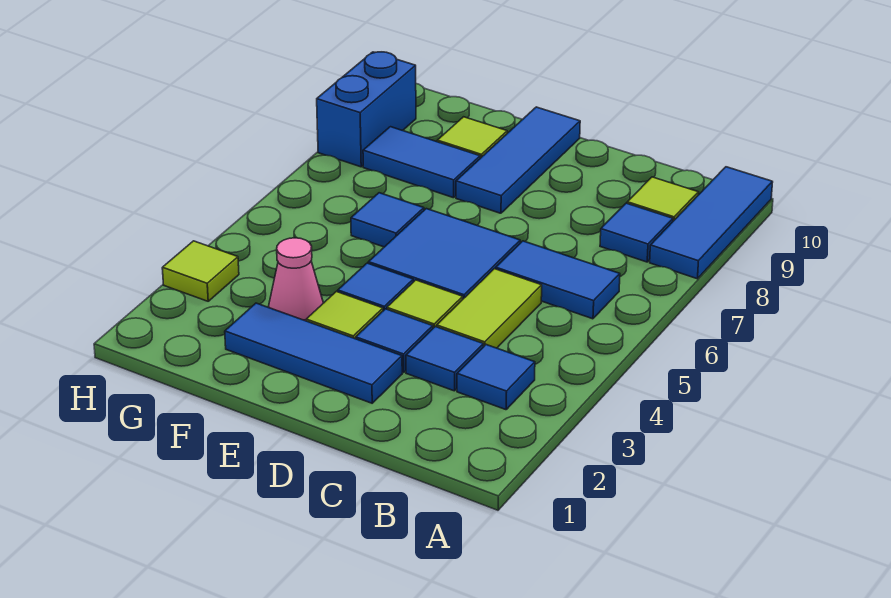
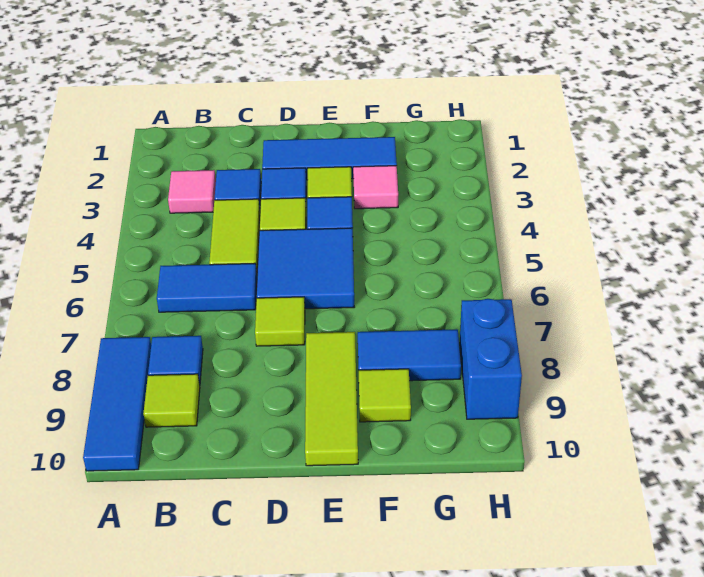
blue 1x1 tile [457,345,535,410] -> pink 1x1 tile [168,170,216,213]
blue 1x3 tile [456,107,580,213] -> lime 1x3 tile [305,332,358,466]
pink 1x1 cone [269,238,323,321] -> pink 1x1 tile [353,166,398,209]
blue 1x1 tile [351,193,424,247] -> none
lime 1x1 tile [162,241,239,301] -> lime 1x1 tile moved to [255,297,305,346]

